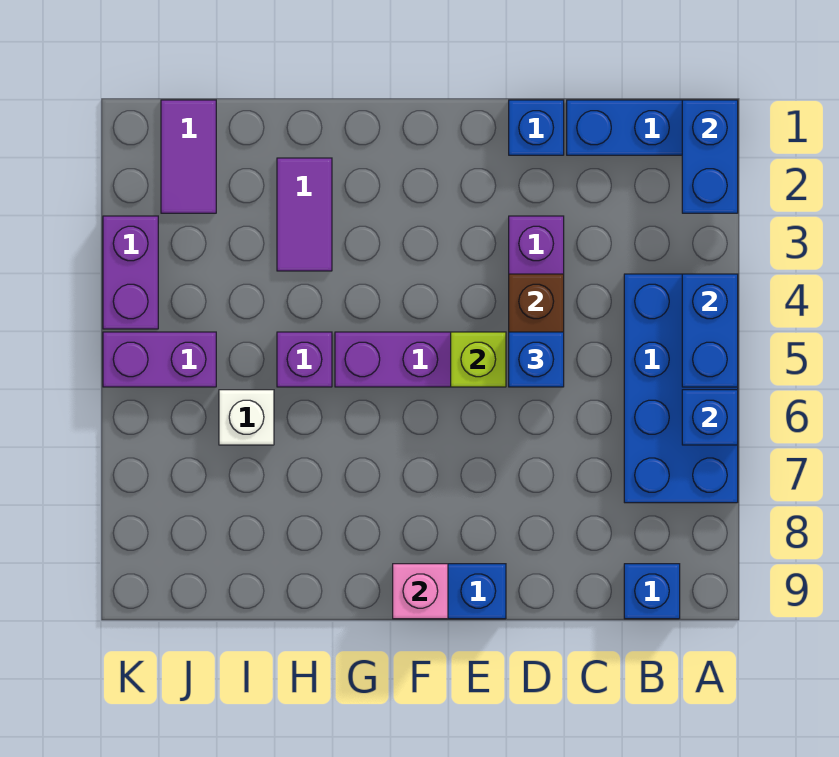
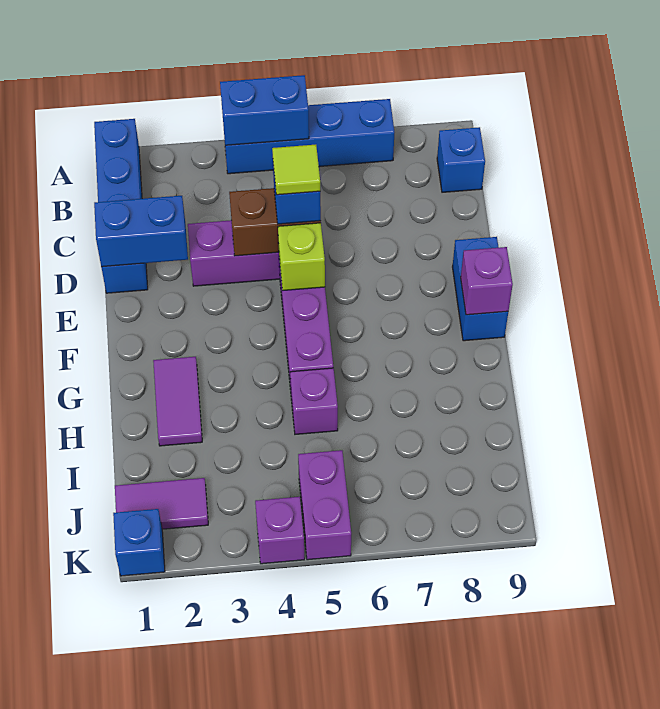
blue 1x2 brick [682,100,738,213] -> blue 1x2 brick moved to [94,196,188,267]
blue 2x4 brick [624,274,738,503] -> blue 1x4 brick [224,99,394,174]
blue 1x1 brick [682,390,738,445] -> blue 1x1 brick moved to [113,509,165,576]
none -> lime 1x1 tile [272,145,320,195]
pink 1x1 brick [393,564,448,619] -> purple 1x1 brick [461,247,513,315]
purple 1x2 tile [277,158,332,271] -> purple 1x2 tile turned to [153,357,202,446]
white 1x1 brick [219,390,274,445] -> none
purple 1x2 brick [103,216,158,329] -> purple 1x1 brick [255,497,305,564]

